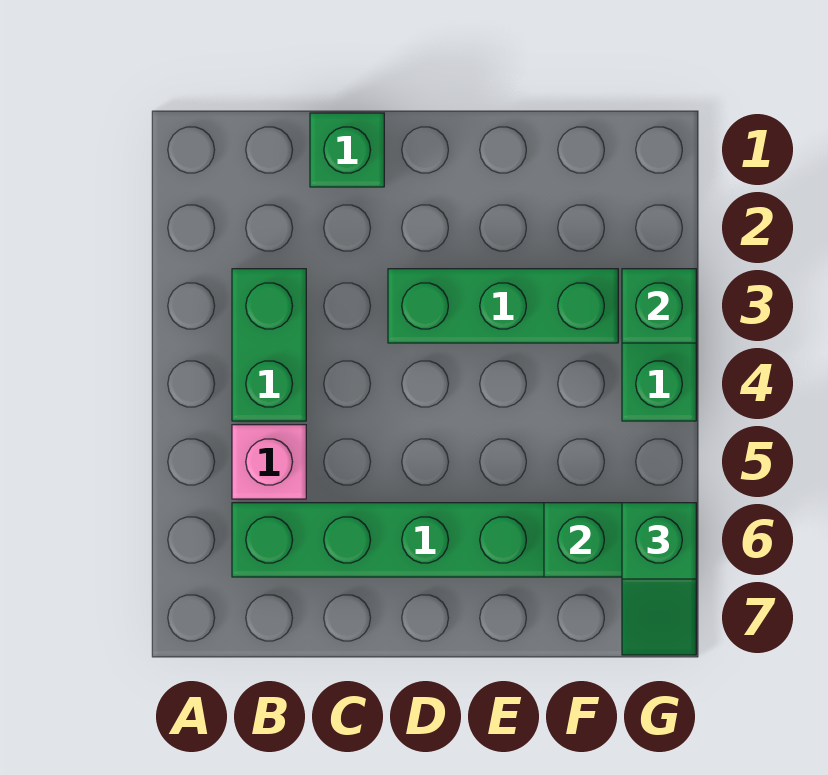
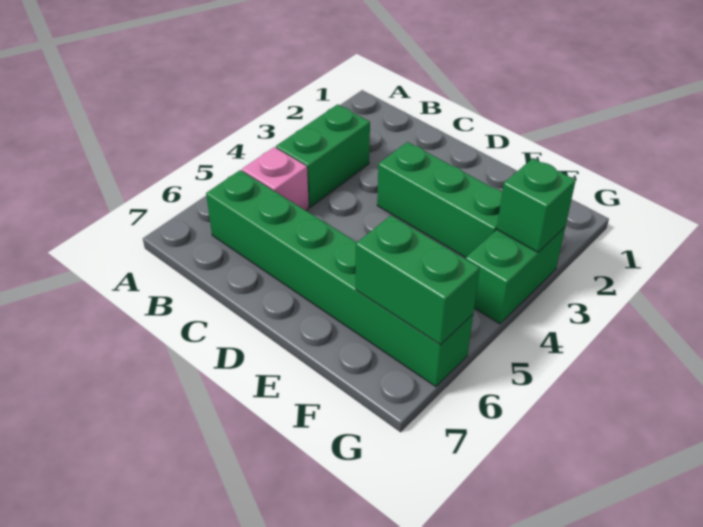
green 1x1 brick [310,113,384,187] -> none
green 1x2 slope [622,503,696,655] -> none

